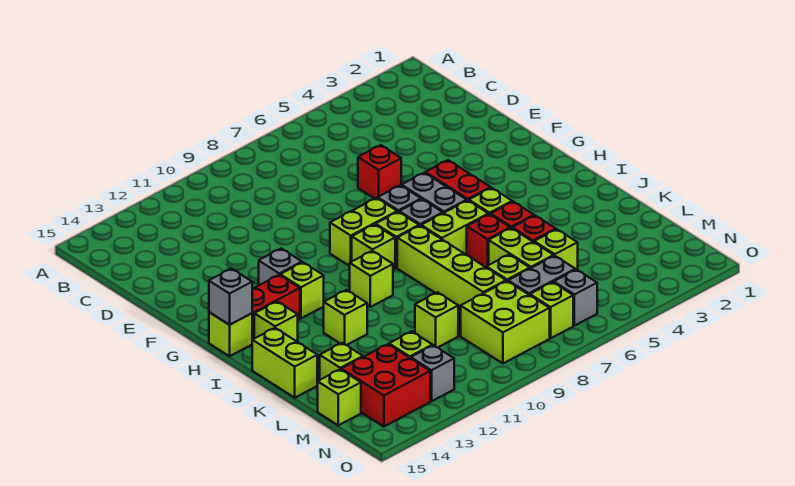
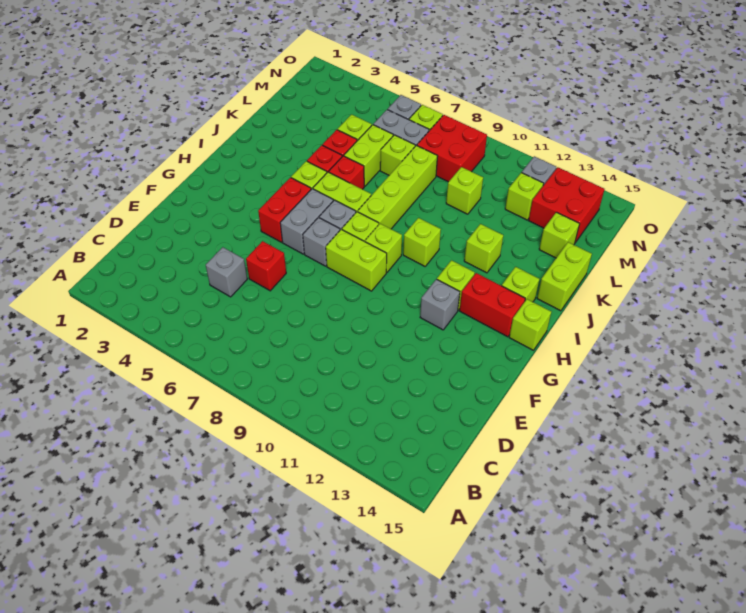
grey 1x1 brick [209,269,252,325] -> grey 1x1 brick moved to [206,247,247,297]
lime 2x2 brick [461,281,550,363] -> red 2x2 brick [417,115,487,182]
lime 1x1 brick [318,369,361,425] -> none

